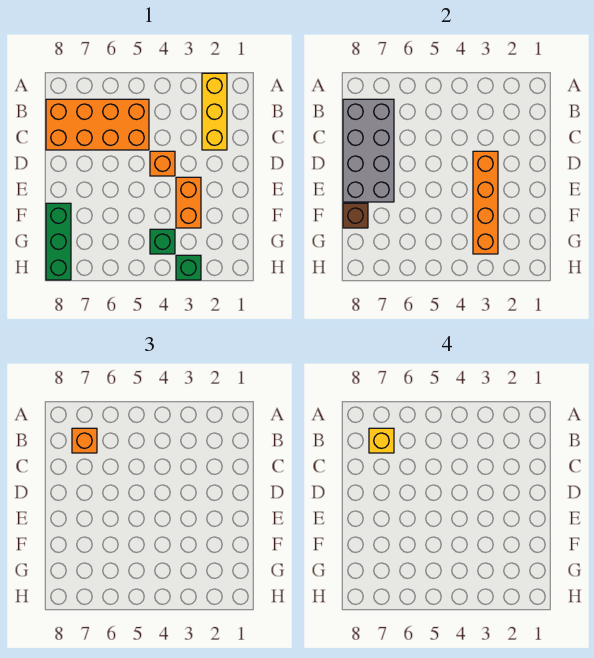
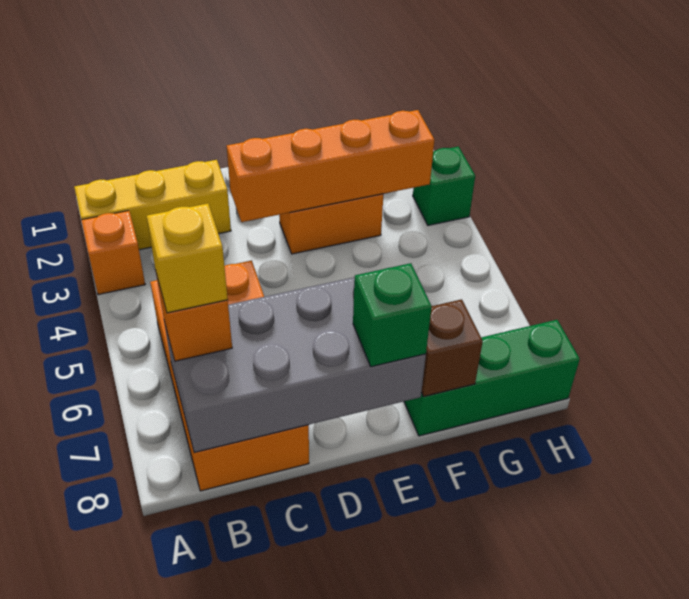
orange 1x1 brick [150,151,175,176] -> orange 1x1 brick moved to [81,211,145,295]
green 1x1 brick [150,229,175,254] -> green 1x1 brick moved to [353,263,432,367]

